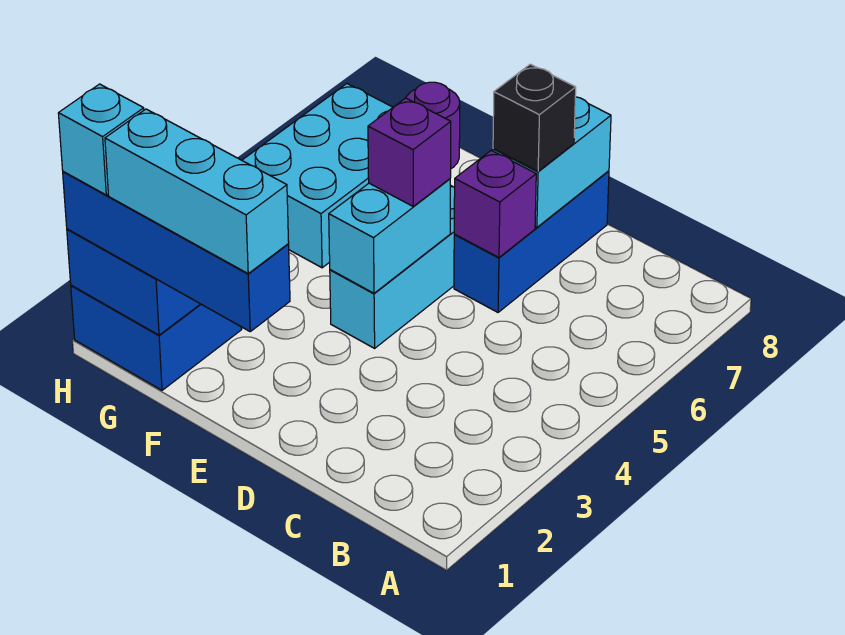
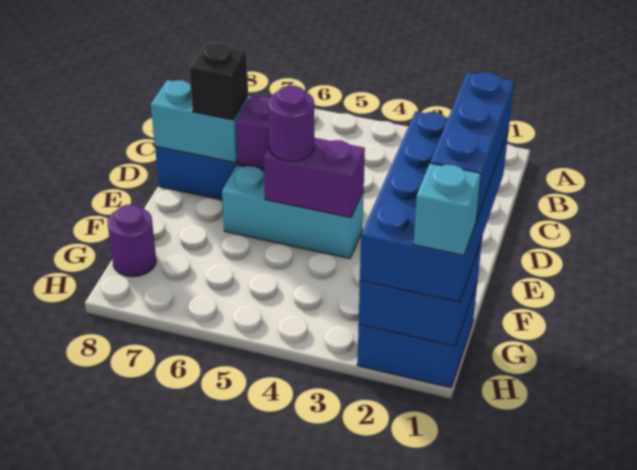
blue 1x4 brick [63,172,290,331] -> blue 2x4 brick [360,111,509,302]
cyan 1x3 brick [105,109,289,273] -> blue 1x3 brick [430,72,514,220]
cyan 1x2 brick [329,179,450,293] -> purple 1x2 brick [264,138,365,218]
purple 1x1 brick [368,98,451,206] -> purple 1x1 round brick [268,86,314,161]
cyan 2x3 brick [242,84,393,268] -> none

